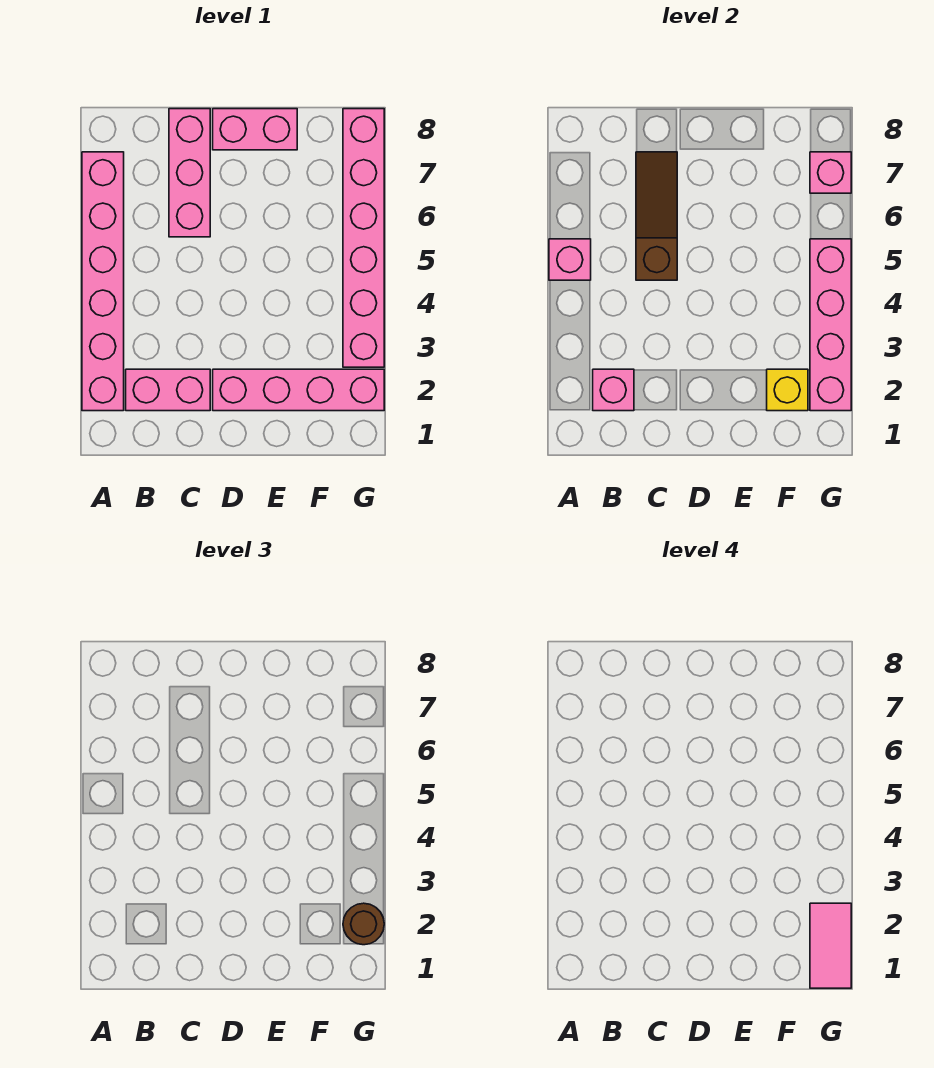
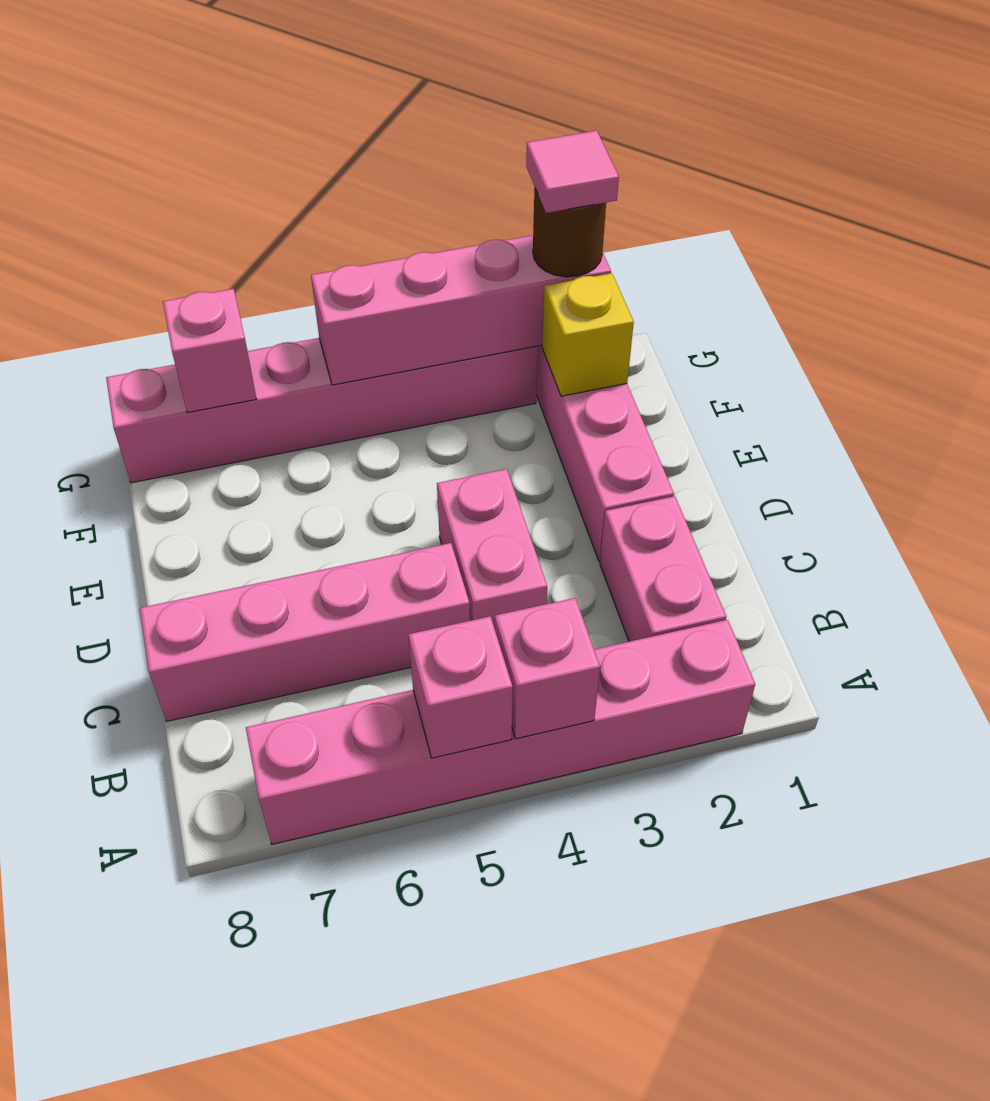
pink 1x1 brick [593,369,634,411] -> pink 1x1 brick moved to [495,598,600,739]
brown 1x3 slope [636,152,677,280] -> none
pink 1x3 brick [169,109,210,237] -> pink 1x4 brick [140,543,470,721]
pink 1x2 brick [213,109,297,150] -> pink 1x2 brick moved to [437,469,547,628]
pink 1x2 tile [810,903,851,988] -> pink 1x1 tile [526,131,619,213]

